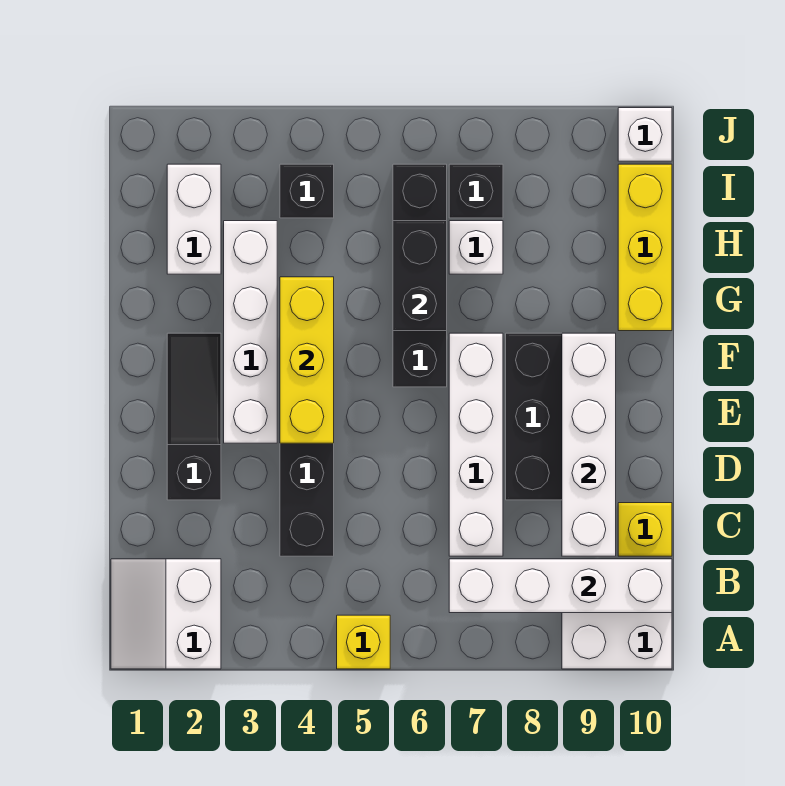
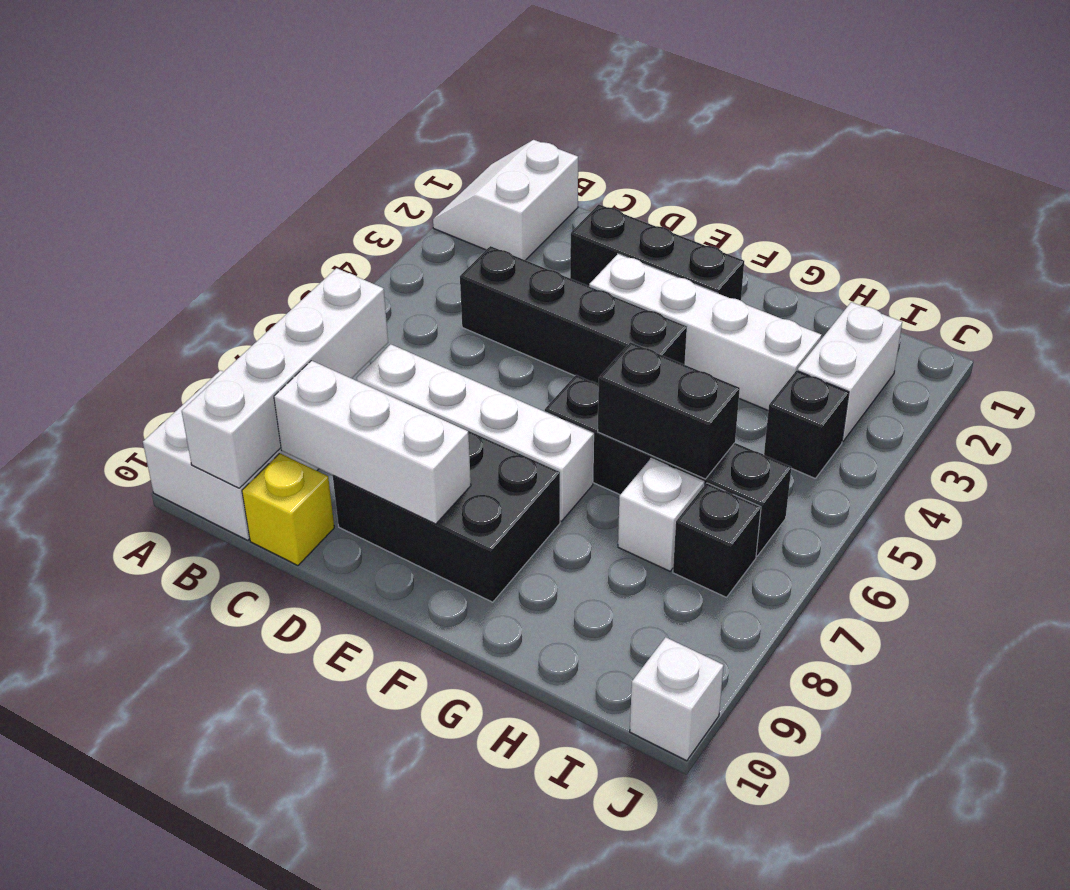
white 2x2 slope [111,559,221,669] -> white 2x2 slope turned to [433,140,578,260]
yellow 1x1 brick [337,615,390,669] -> none
white 1x4 brick [562,333,616,556] -> white 1x3 brick [274,361,471,524]
black 1x3 slope [167,333,221,500] -> black 1x3 brick [570,204,744,301]
yellow 1x3 brick [280,277,334,443] -> none
yellow 1x3 brick [618,164,672,331] -> none
white 1x2 brick [167,164,221,274] -> white 1x2 brick turned to [798,302,902,442]

